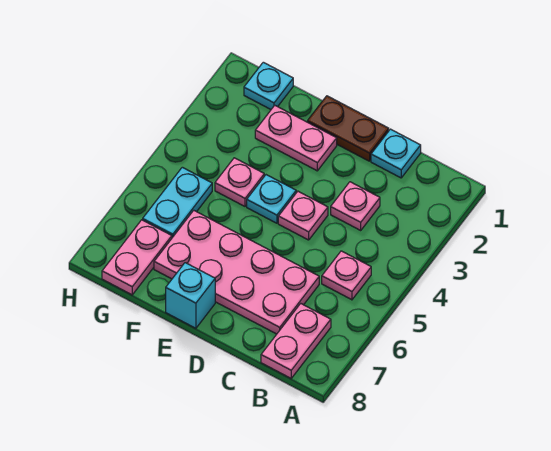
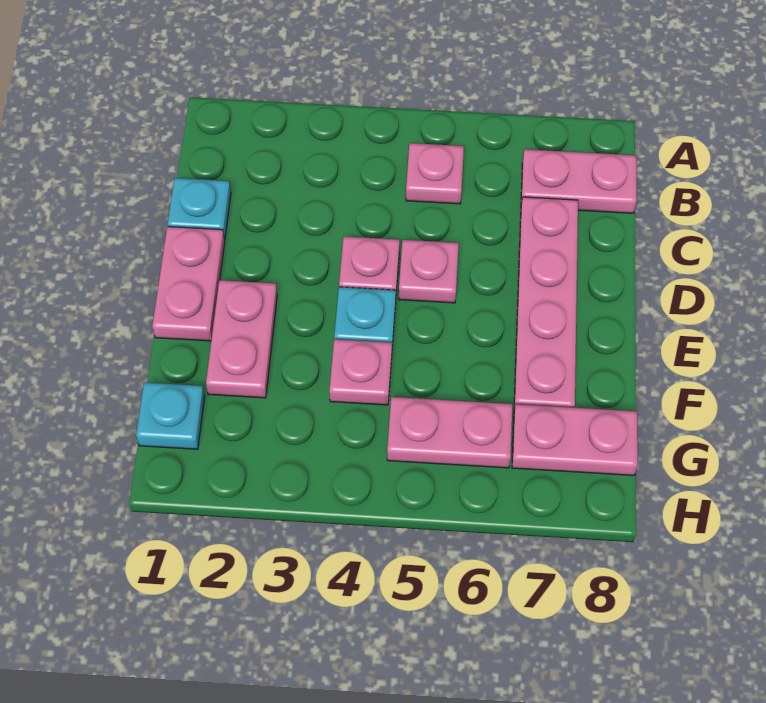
pink 1x1 plate [331,182,380,230] -> pink 1x1 plate moved to [399,240,459,303]
pink 2x4 plate [154,210,319,334] -> pink 1x4 plate [514,197,578,411]
brown 1x2 plate [307,96,389,161] -> pink 1x2 plate [152,227,225,341]
cyan 1x1 brick [166,263,215,328] -> none
cyan 1x2 plate [143,167,212,238] -> pink 1x2 plate [387,397,512,468]

